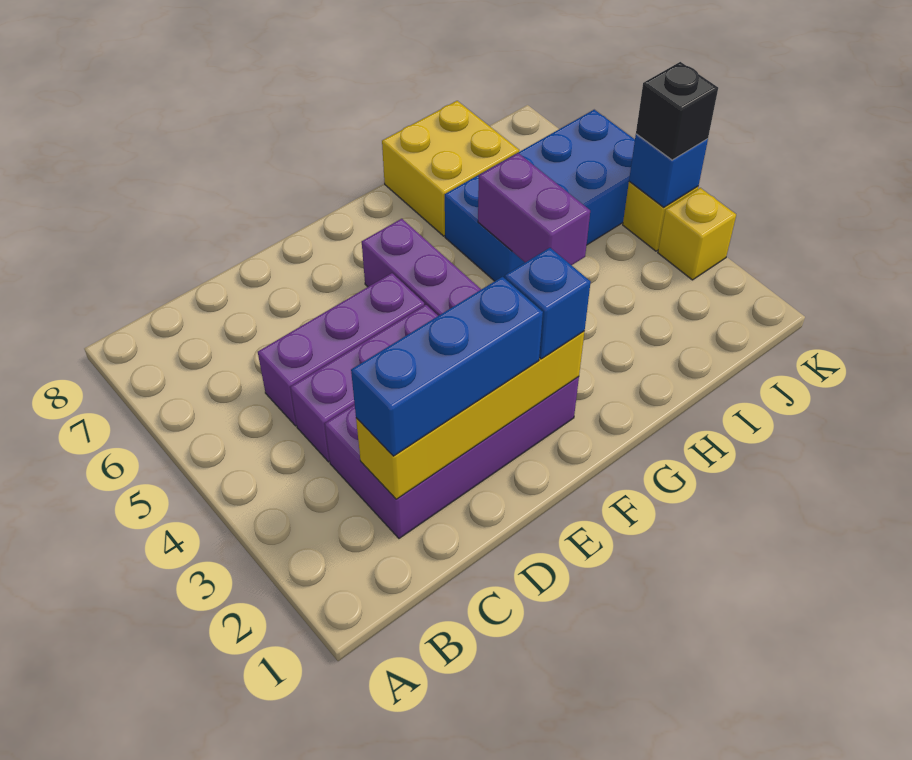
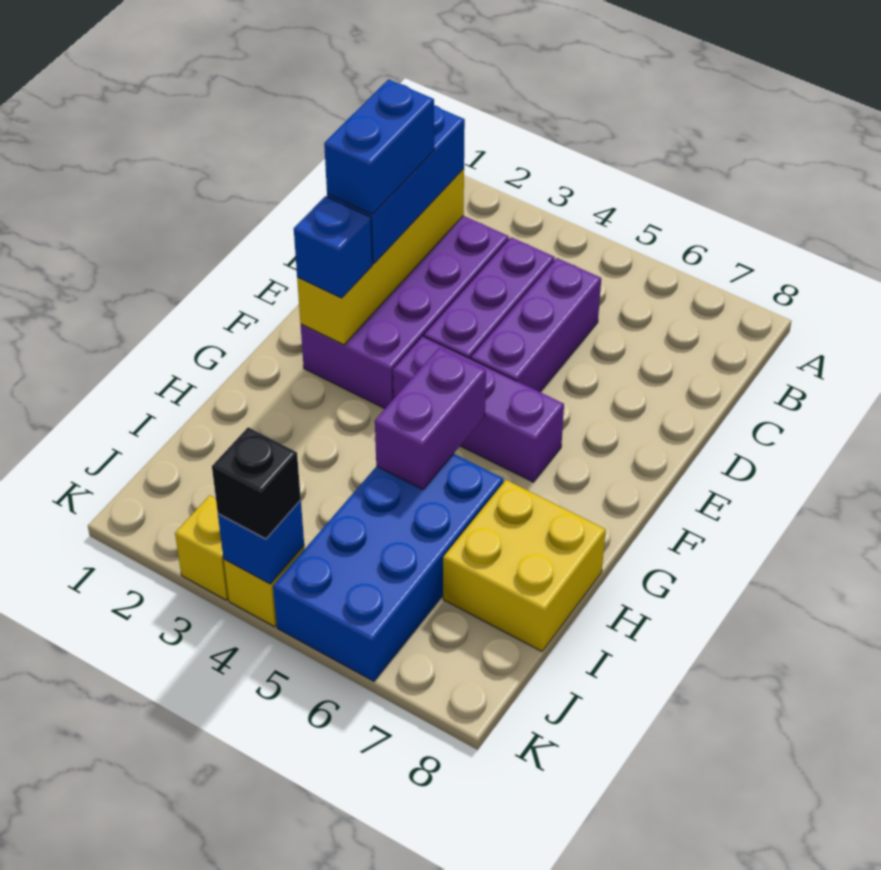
none -> blue 1x2 brick [324,80,434,215]
purple 1x2 brick [478,153,590,265] -> purple 1x2 brick turned to [375,348,486,489]

